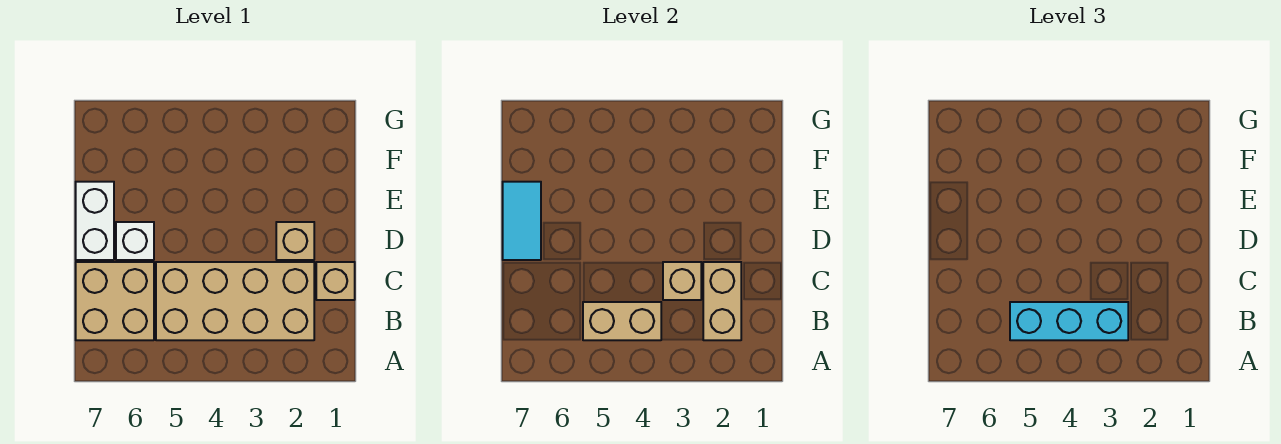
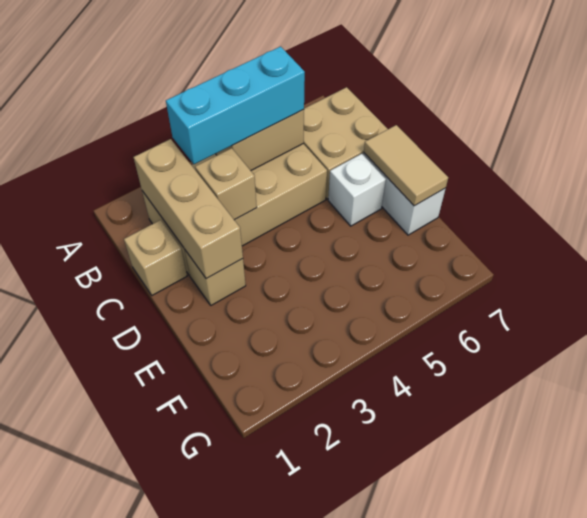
tan 1x2 brick [703,262,741,340] -> tan 1x3 brick [134,139,243,279]
cyan 1x2 tile [503,182,541,260] -> tan 1x2 tile [364,125,448,206]

